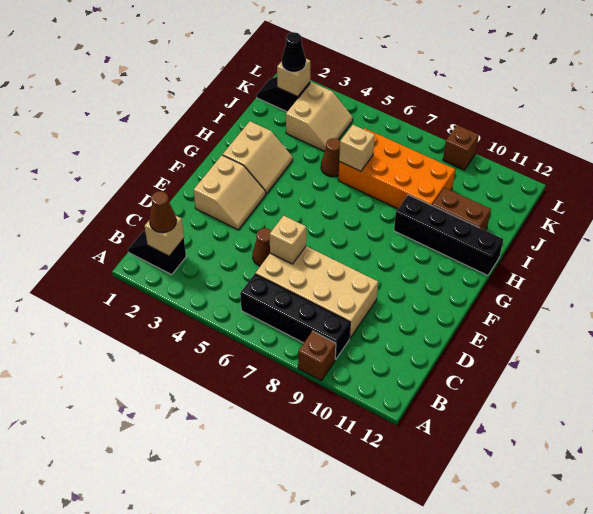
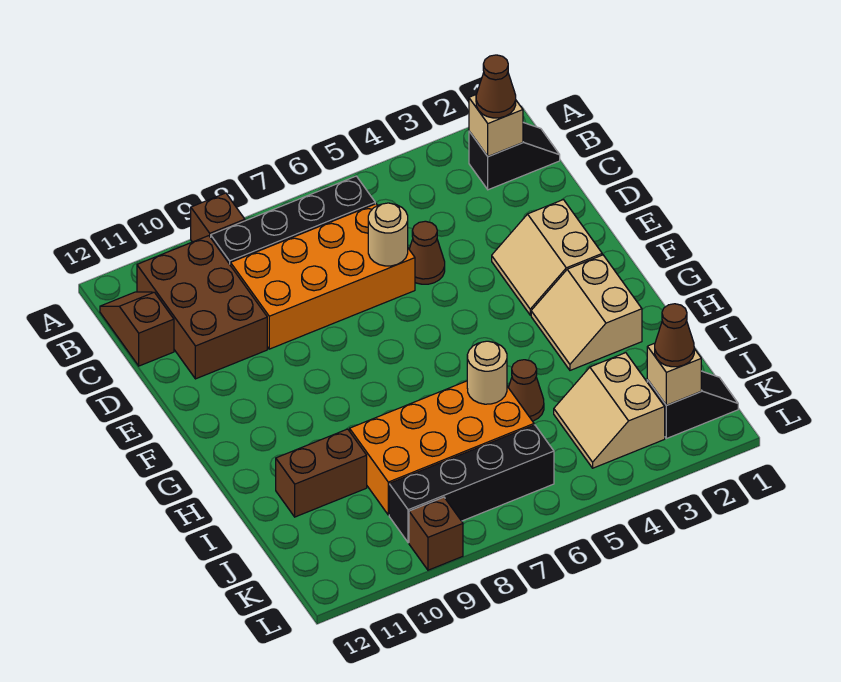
none -> brown 2x3 brick [137,236,267,379]
none -> brown 1x2 slope [100,292,174,366]
tan 2x4 brick [255,246,378,339] -> orange 2x4 brick [231,204,415,349]
tan 1x1 brick [270,216,306,264] -> tan 1x1 round brick [368,203,408,266]
black 1x4 brick [394,195,503,275] -> black 1x4 brick moved to [389,425,554,543]
tan 1x1 brick [339,125,375,171] -> tan 1x1 round brick [467,341,507,404]
black 1x1 cone [282,32,306,72] -> brown 1x1 cone [655,304,694,367]

